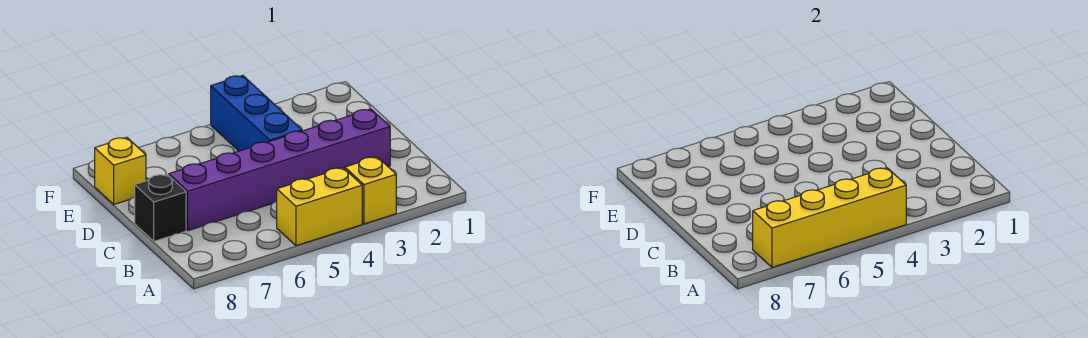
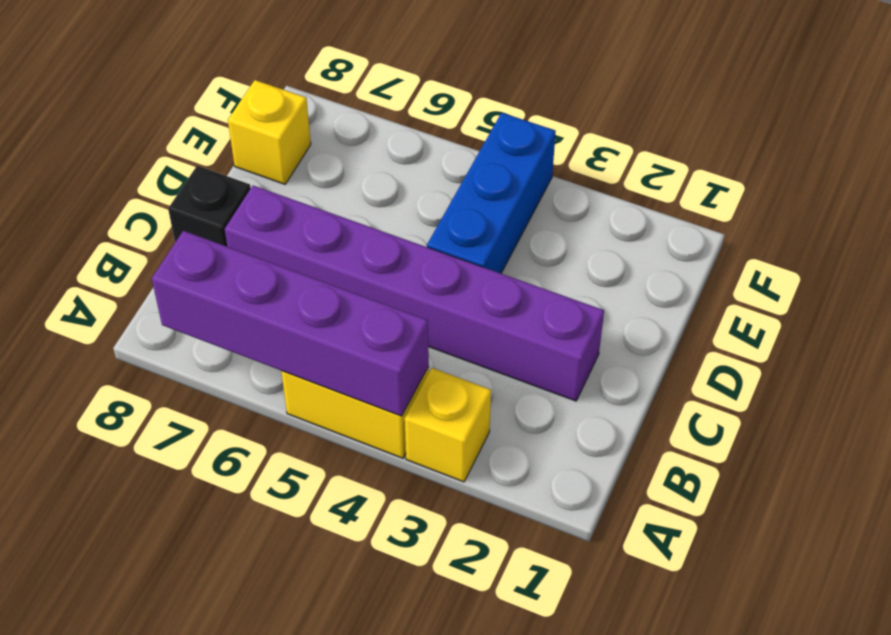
yellow 1x4 brick [753,168,906,267] -> purple 1x4 brick [152,231,429,416]

